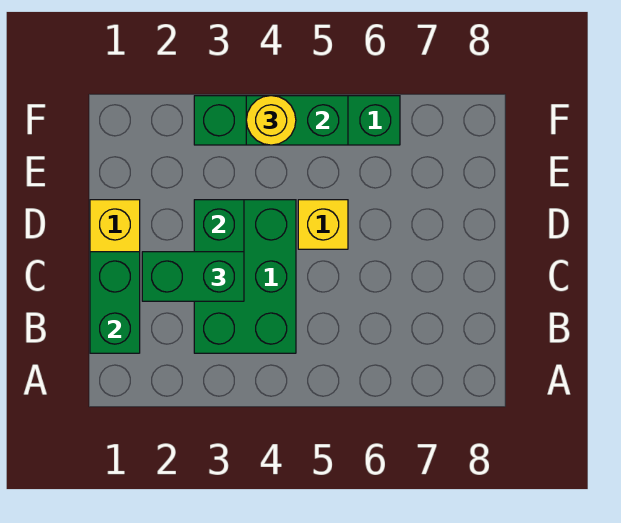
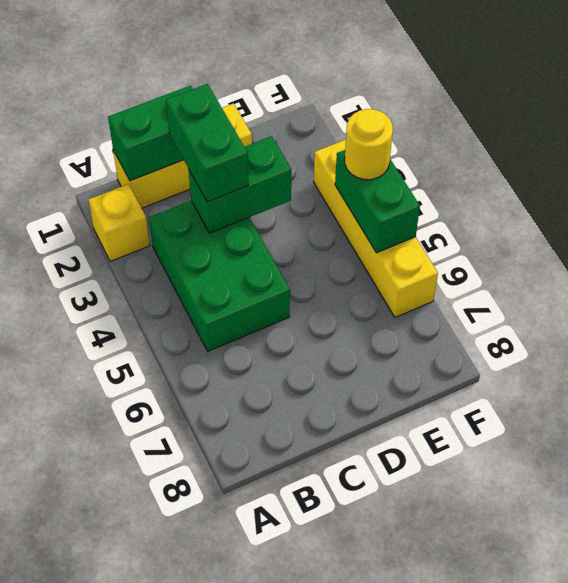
green 2x3 brick [194,200,296,353] -> green 2x3 brick turned to [149,201,290,351]
yellow 1x1 brick [298,200,348,249] -> yellow 1x1 brick moved to [88,184,150,262]
green 1x4 brick [194,96,400,145] -> yellow 1x4 brick [314,140,438,317]

